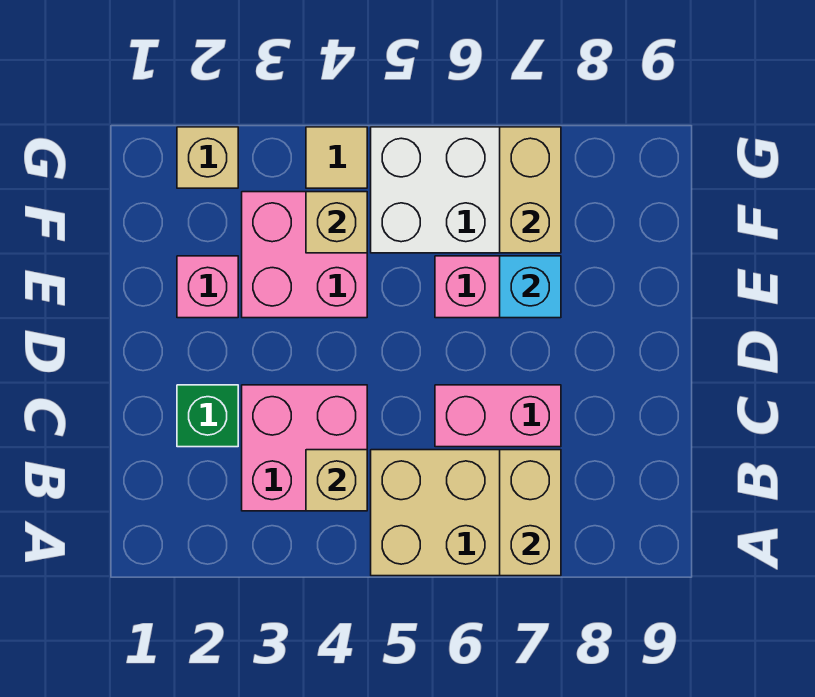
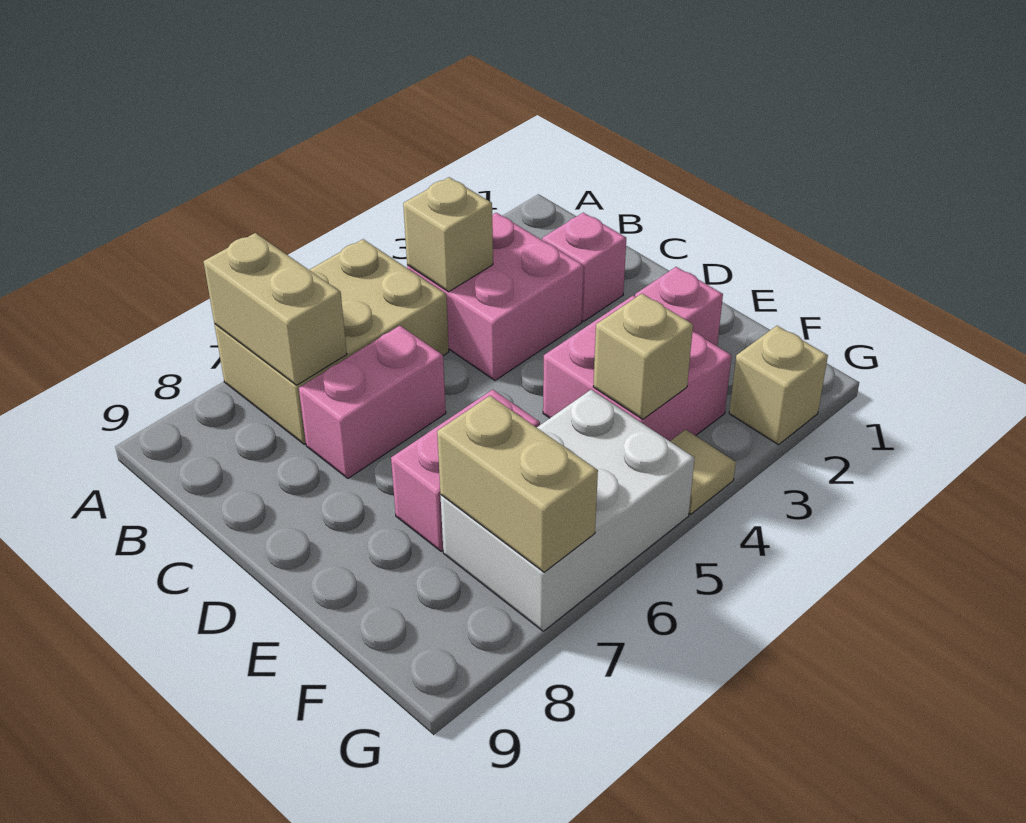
green 1x1 brick [177,385,238,447] -> pink 1x1 brick [542,213,626,322]
cyan 1x1 brick [500,256,561,318] -> none

